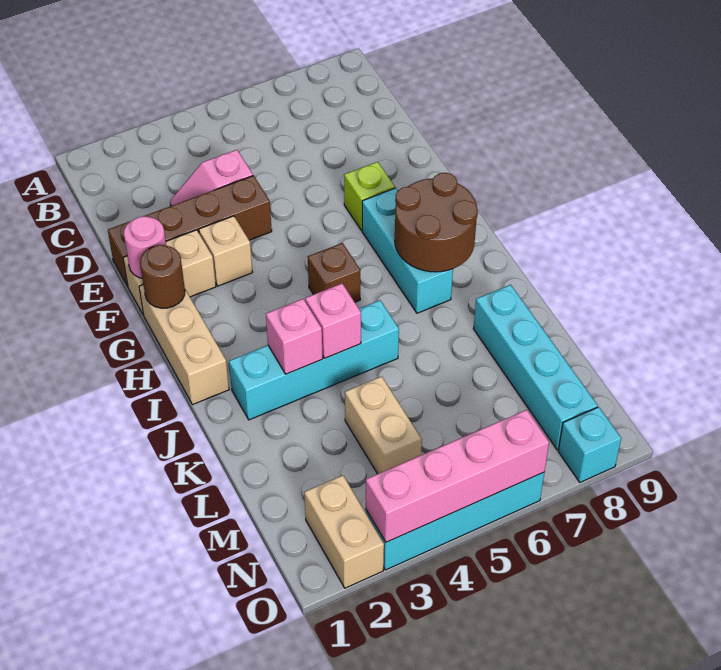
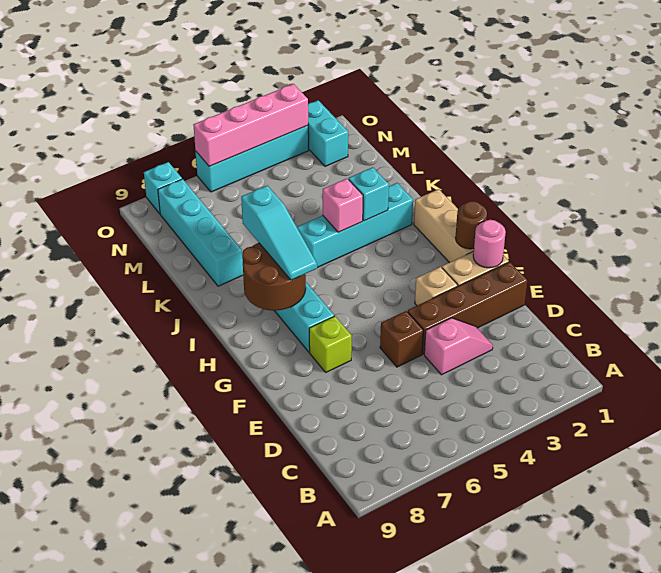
brown 1x1 brick [308,243,360,302] -> brown 1x1 brick moved to [380,311,424,367]
none -> cyan 1x3 slope [241,185,317,280]
pink 1x1 brick [266,299,323,374] -> cyan 1x1 brick [349,167,389,221]
tan 1x2 brick [345,376,422,474] -> none
tan 1x2 brick [304,475,384,588] -> cyan 1x2 brick [308,100,348,166]

